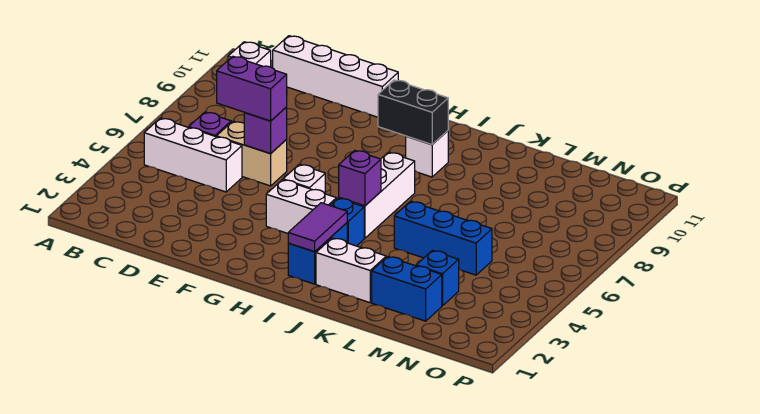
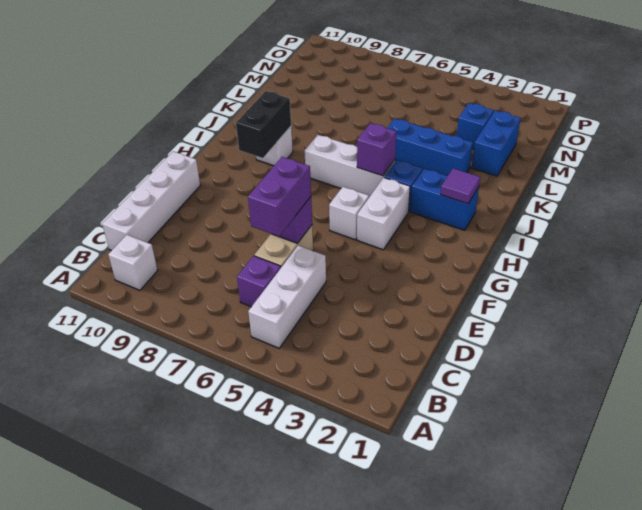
purple 1x2 tile [288,203,347,252] -> purple 1x1 tile [441,168,480,204]
white 1x2 brick [316,238,386,303] -> none
blue 1x3 brick [394,201,492,275] -> blue 1x3 brick turned to [387,119,473,176]

